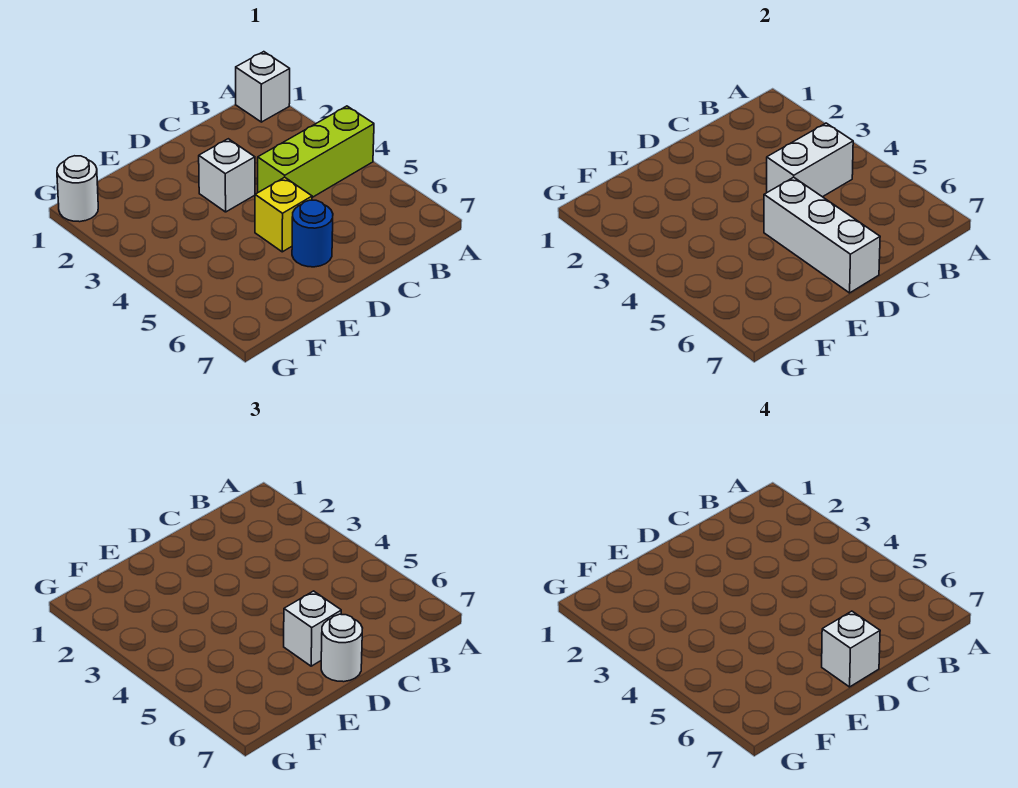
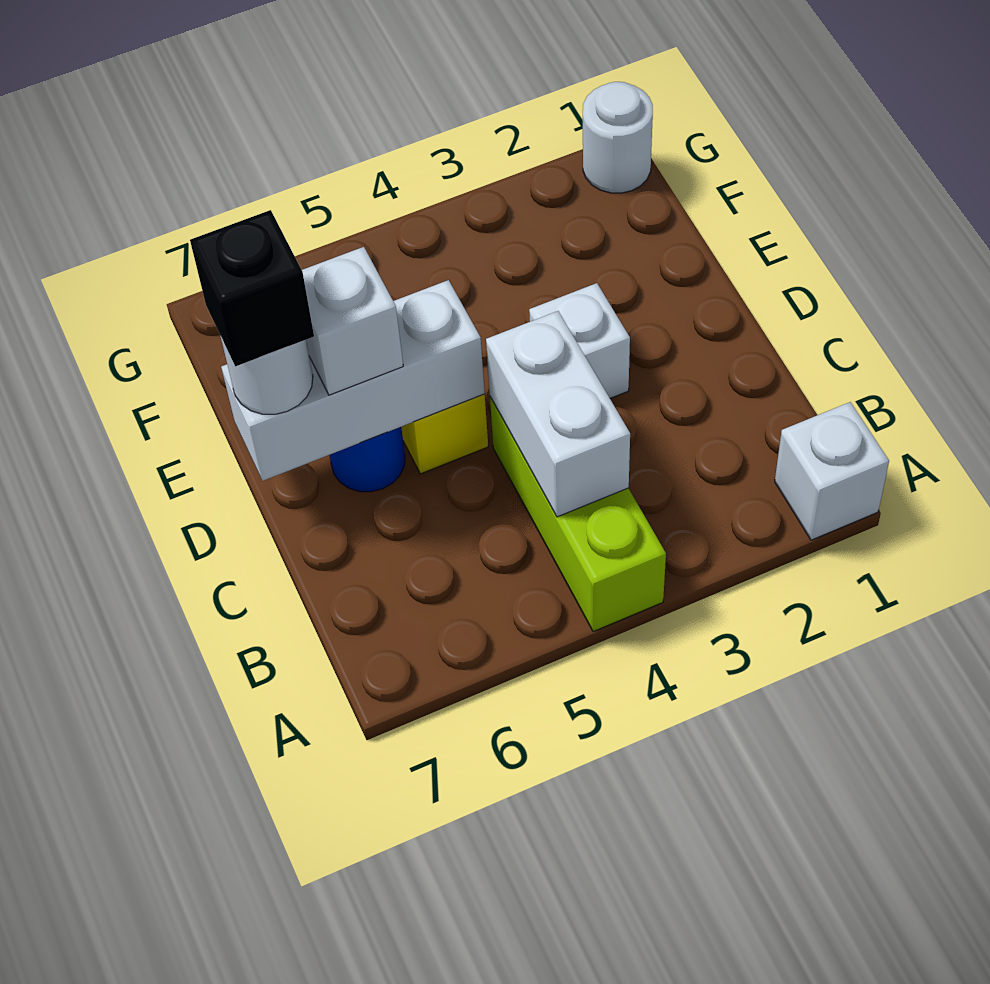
white 1x1 brick [822,611,880,687] -> black 1x1 brick [190,210,314,366]

